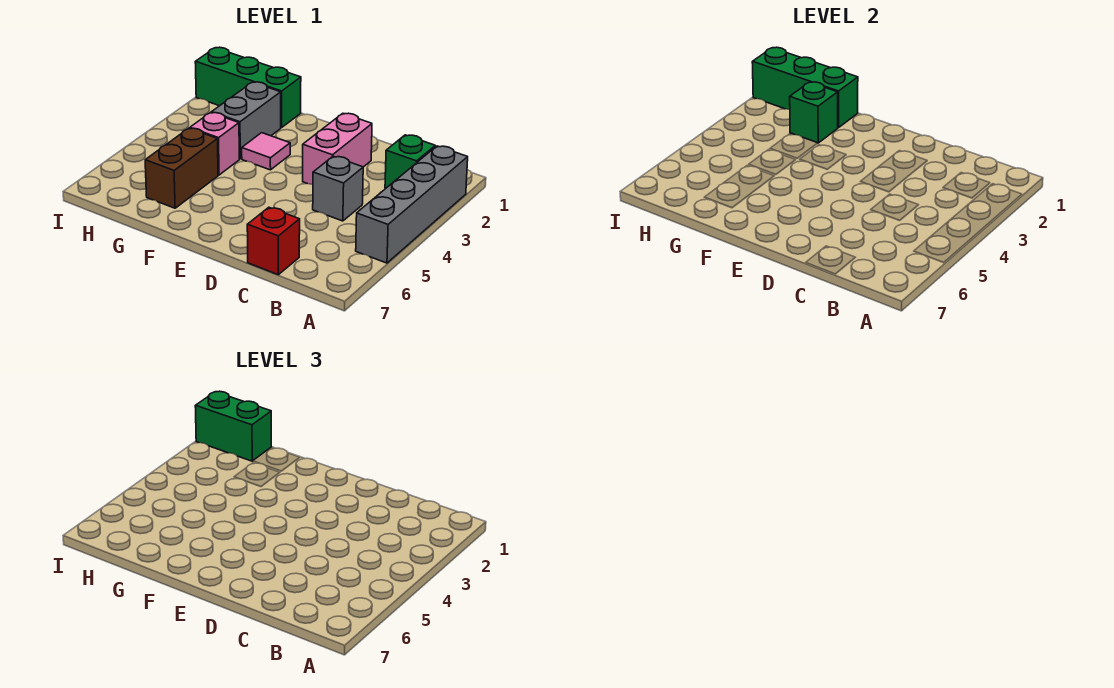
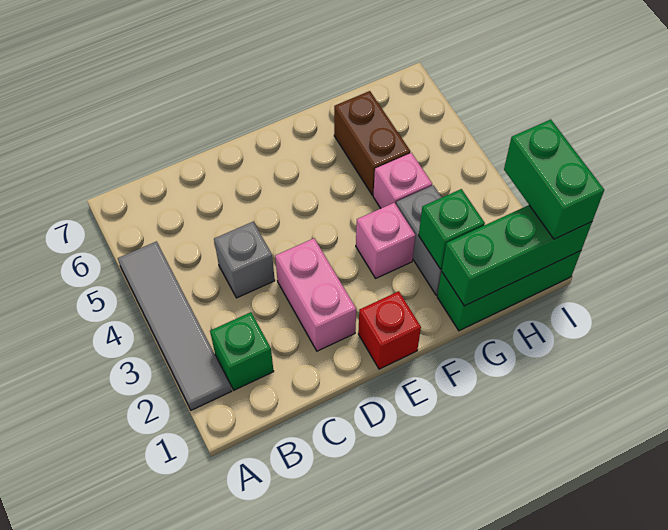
grey 1x4 brick [356,146,468,263] -> grey 1x4 tile [118,242,231,410]
red 1x1 brick [247,207,300,275] -> red 1x1 brick moved to [358,291,421,369]
pink 1x1 tile [242,133,290,170] -> pink 1x1 brick [356,203,416,278]
green 1x2 brick [195,391,271,461] -> green 1x2 brick turned to [504,119,604,239]

